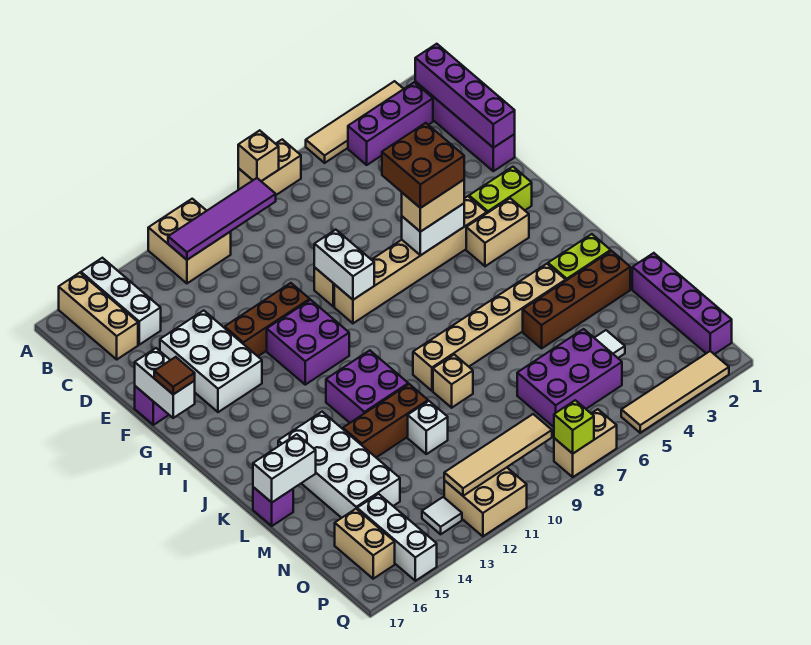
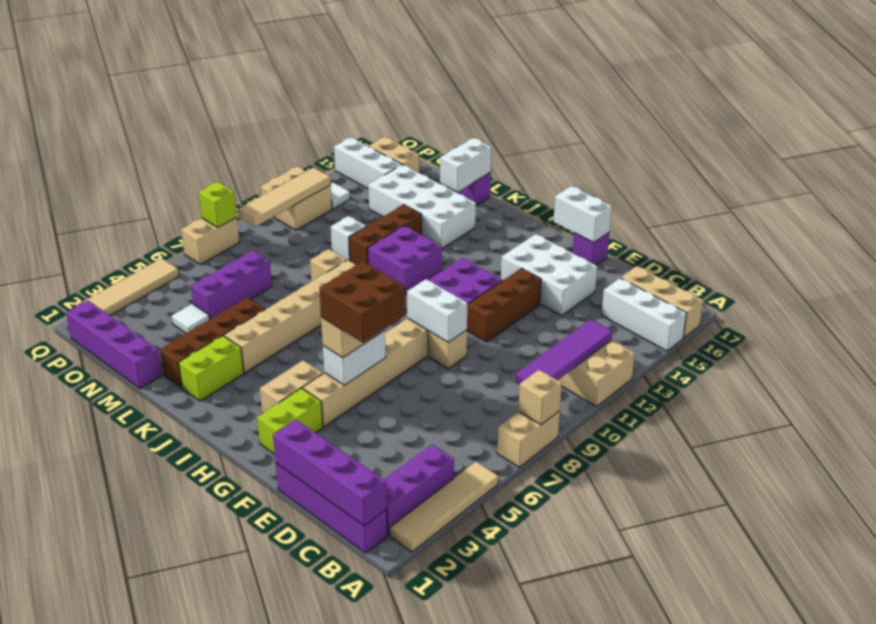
brown 1x1 tile [154,357,195,394] -> none
purple 2x3 brick [517,329,622,427] -> purple 1x3 brick [191,251,272,319]

